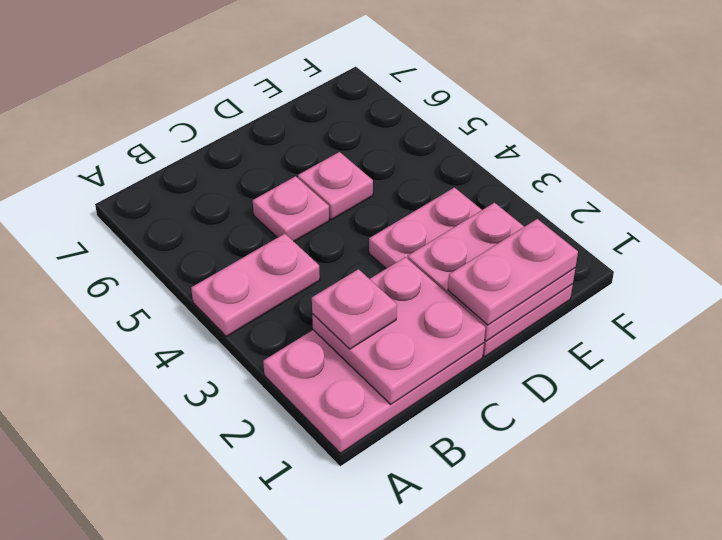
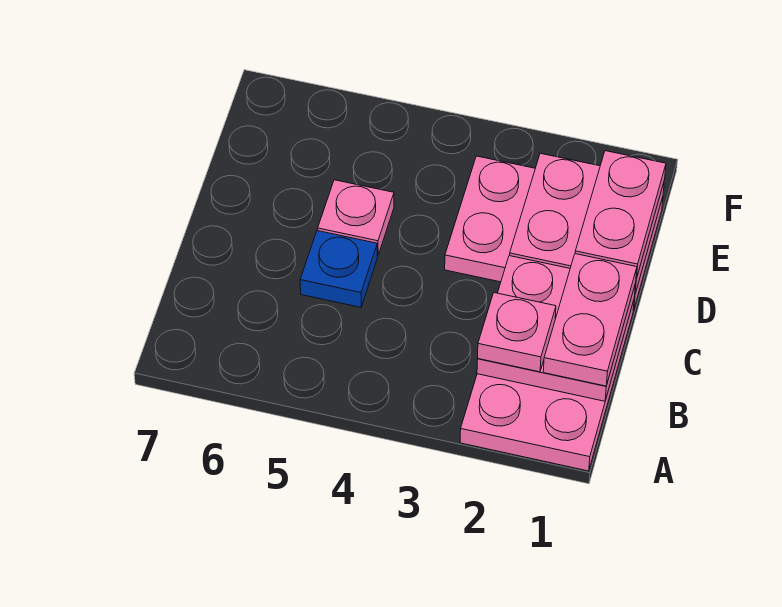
pink 1x2 plate [191,234,320,336] -> pink 1x2 plate moved to [543,254,637,386]
pink 1x1 plate [253,176,329,241] -> blue 1x1 plate [300,231,377,307]

